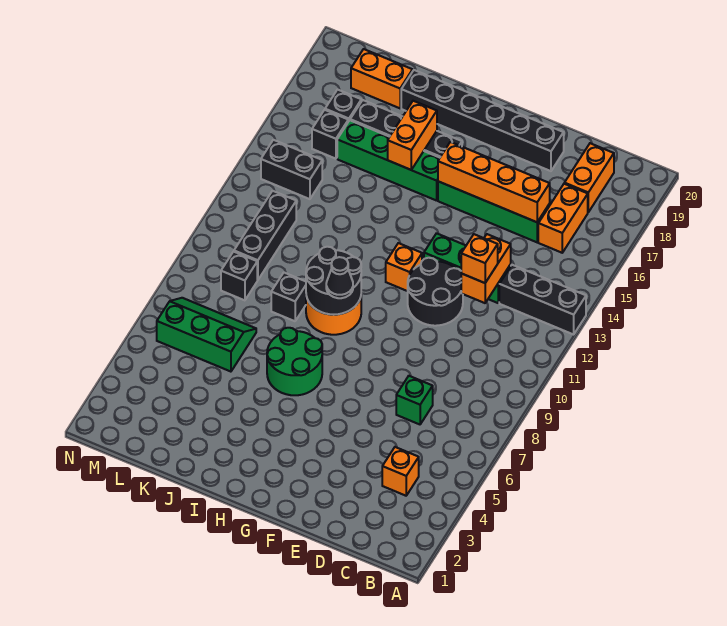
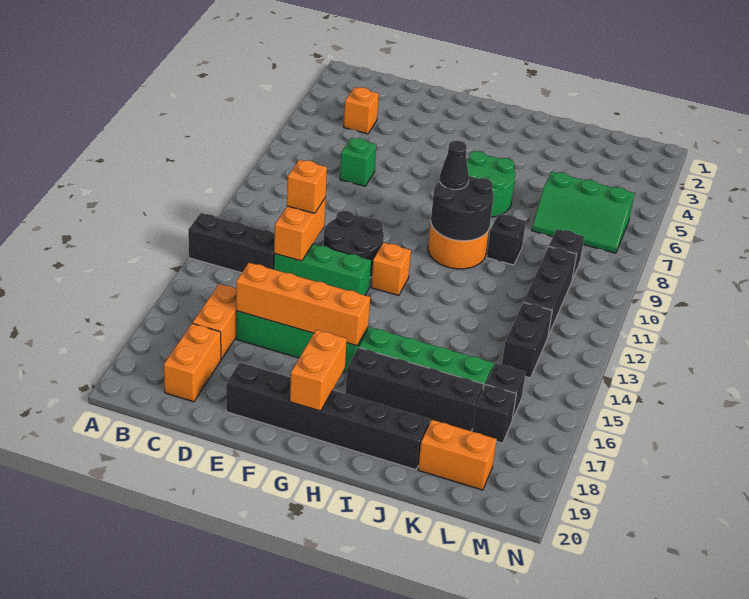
orange 1x2 brick [388,101,437,170] -> orange 1x2 brick moved to [290,330,347,411]
black 1x2 brick [261,140,322,199] -> black 1x2 brick turned to [502,302,552,378]

